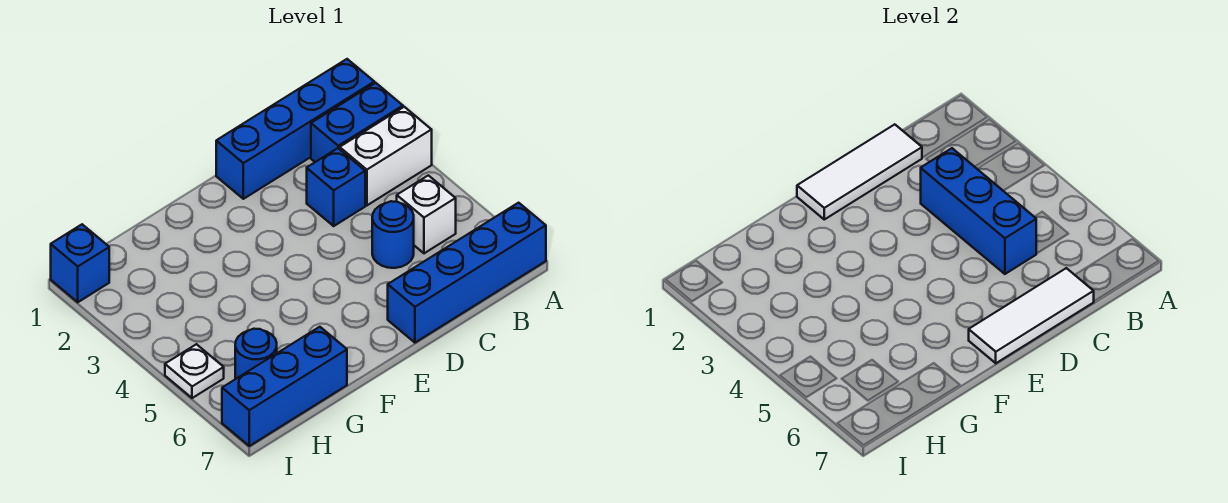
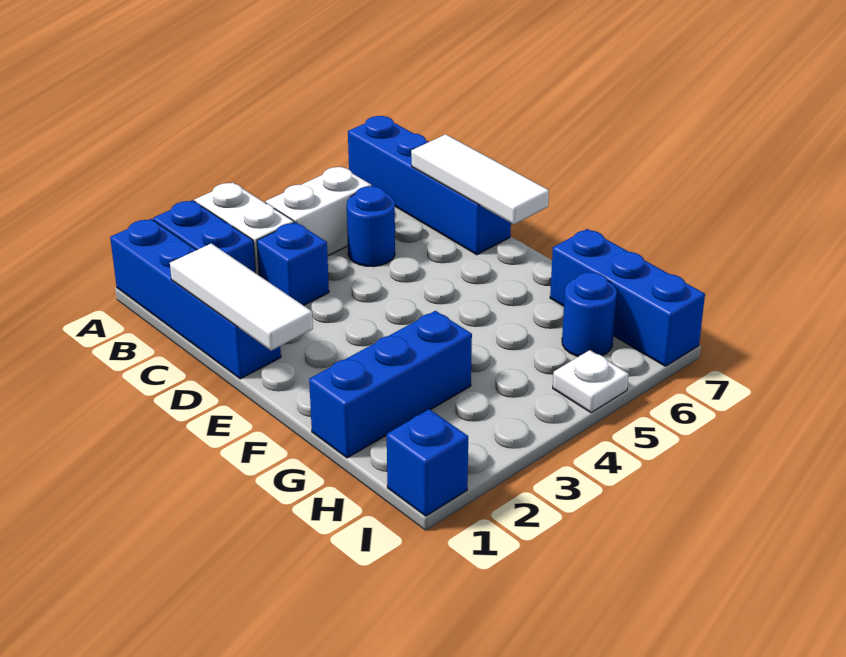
white 1x1 brick [397,175,456,253] -> white 1x2 brick [265,167,371,256]
blue 1x3 brick [921,148,1036,274] -> blue 1x3 brick moved to [309,311,472,458]

